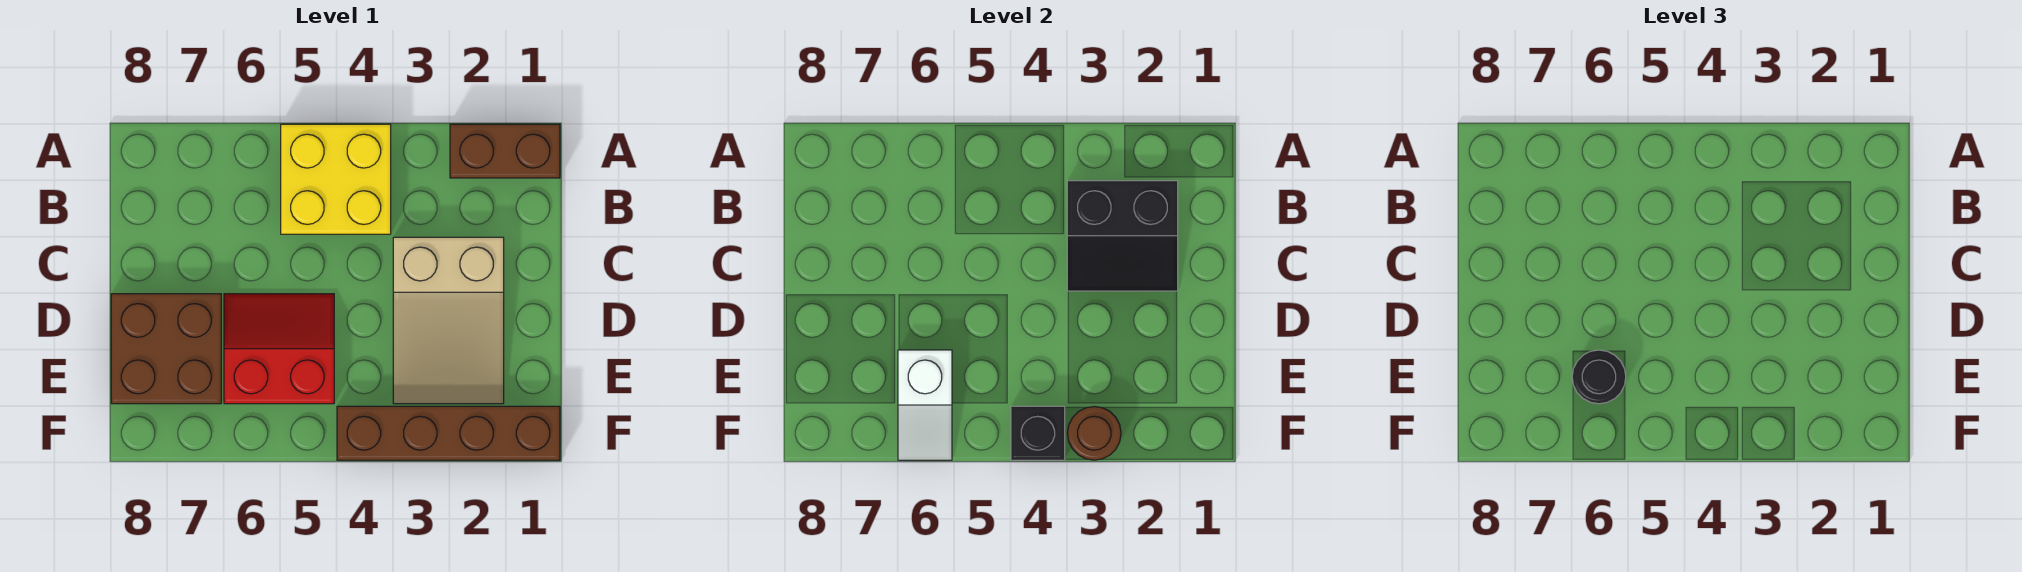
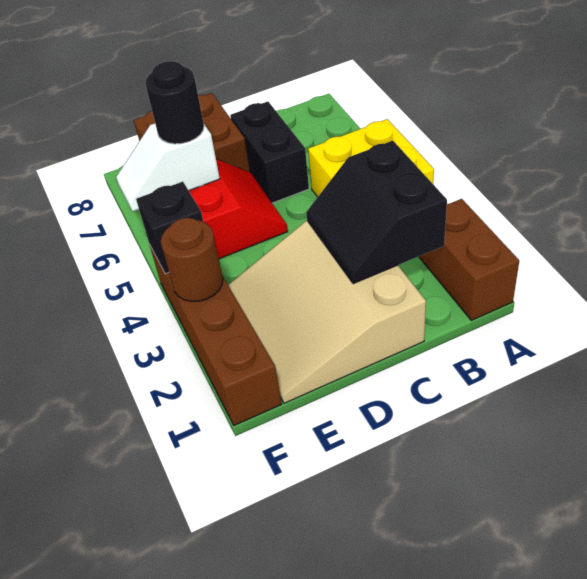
tan 2x3 slope [393,237,504,404] -> tan 3x3 slope [228,221,426,403]
none -> black 1x2 brick [230,101,309,203]

